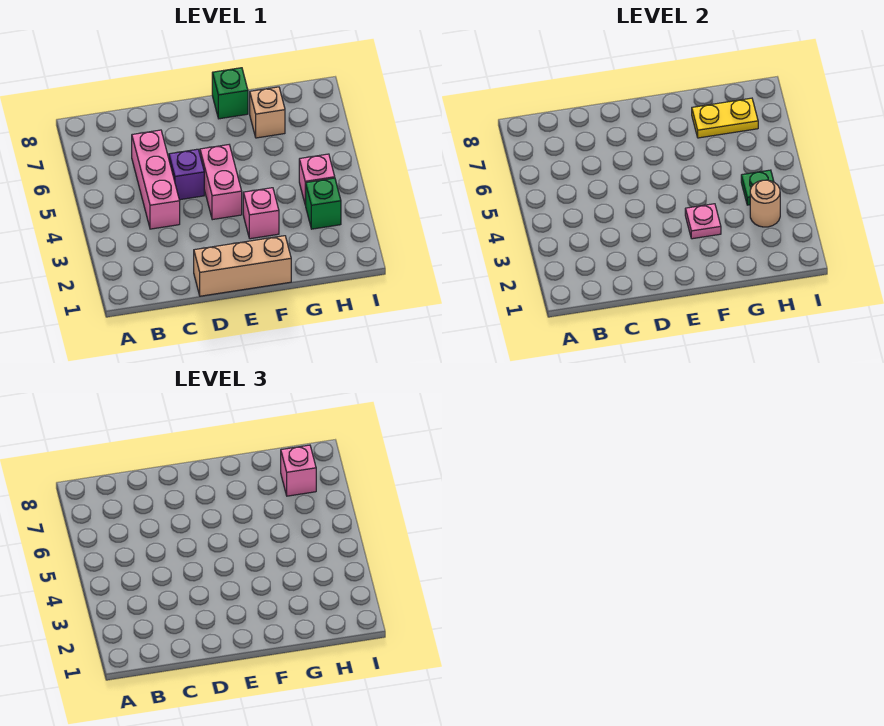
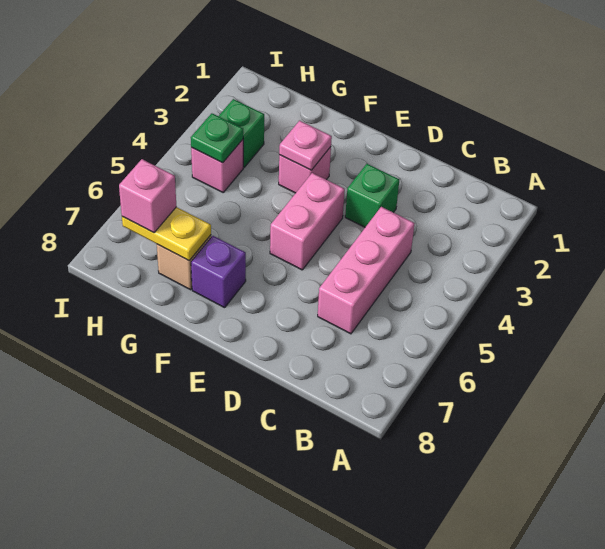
tan 1x3 brick [194,236,291,296] -> none
purple 1x1 brick [169,149,204,200] -> purple 1x1 brick moved to [191,236,246,308]
green 1x1 brick [212,68,248,119] -> green 1x1 brick moved to [345,164,399,227]
tan 1x1 round brick [750,180,780,227] -> none

